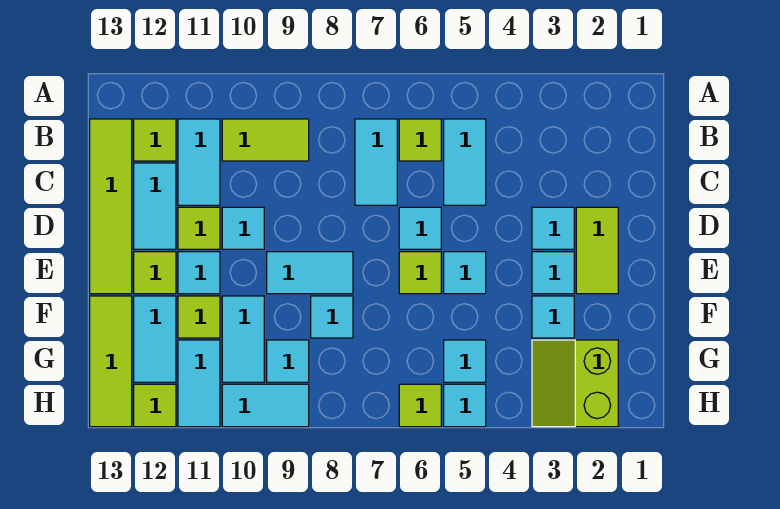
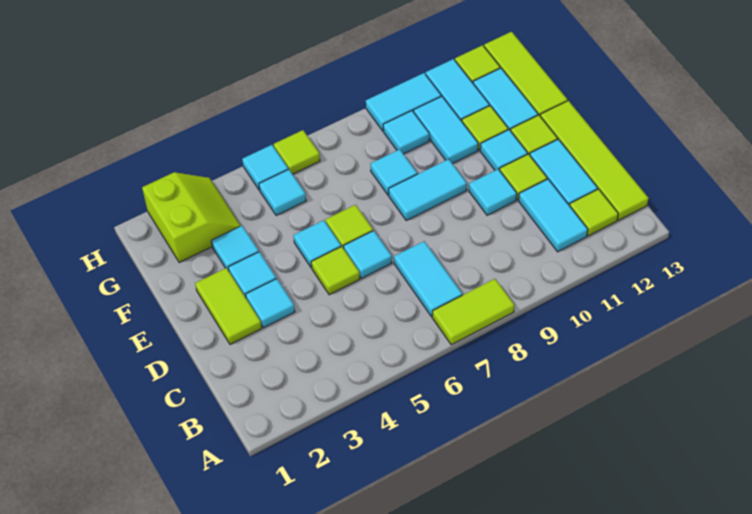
cyan 1x2 tile [444,119,486,205] -> none
lime 1x1 tile [399,119,441,161] -> lime 1x1 tile moved to [311,247,360,295]
lime 1x2 tile [222,119,309,161] -> lime 1x2 tile moved to [432,279,514,345]

